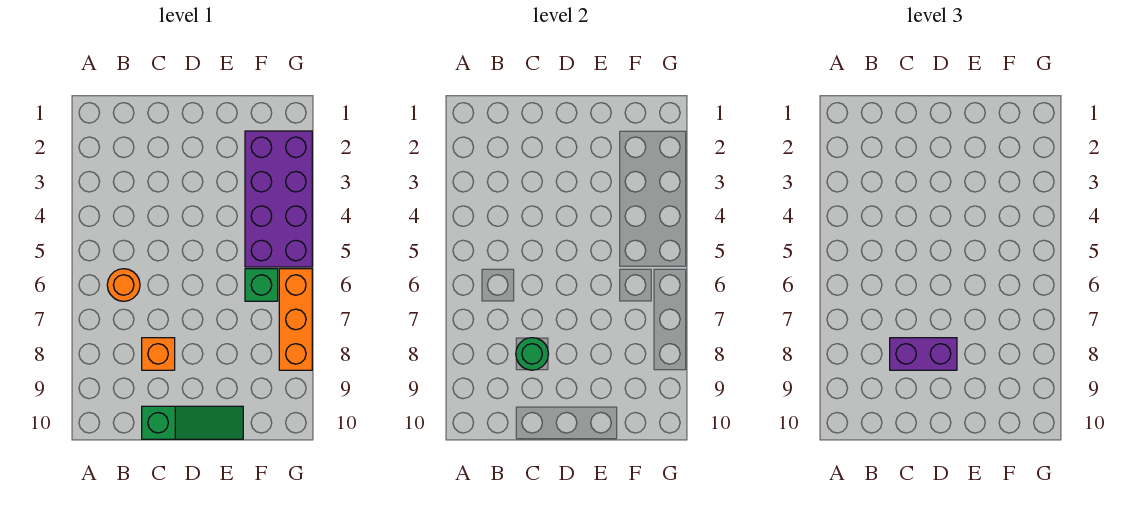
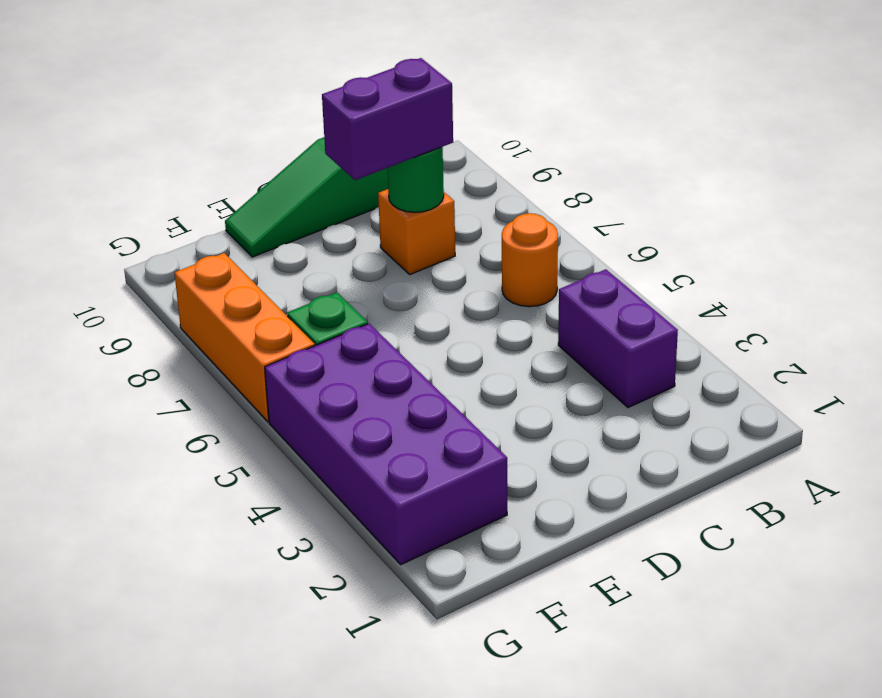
none -> purple 1x2 brick [558,269,678,408]

